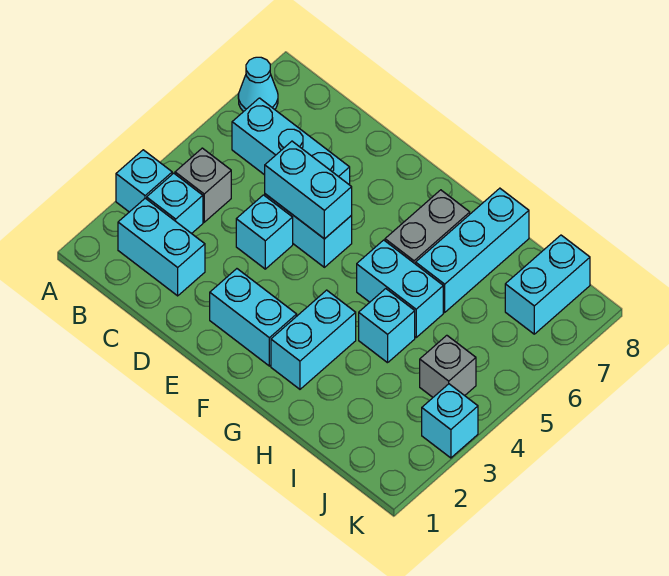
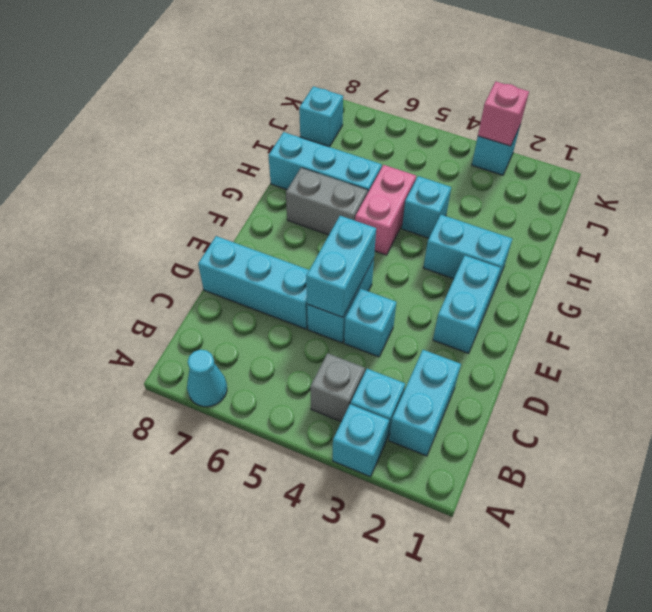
cyan 1x3 brick [232,98,350,185] -> cyan 1x3 brick turned to [198,236,309,329]
cyan 1x2 brick [357,240,443,337] -> pink 1x2 brick [355,165,416,255]
grey 1x1 brick [420,335,476,397] -> none
cyan 1x2 brick [505,235,590,334] -> cyan 1x1 brick [299,86,343,147]
none -> pink 1x1 brick [478,81,529,146]

